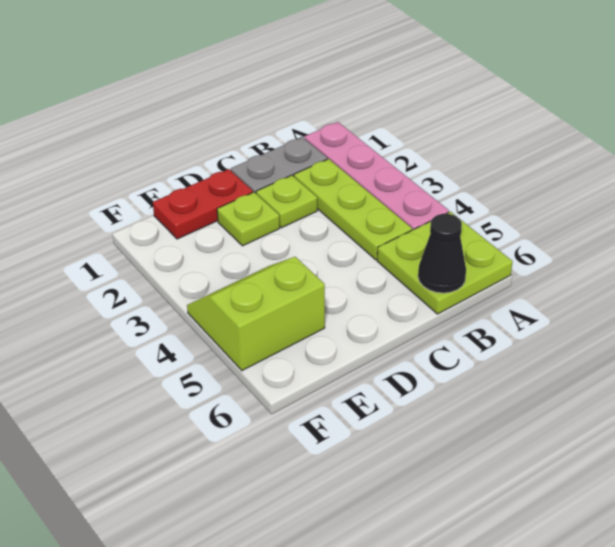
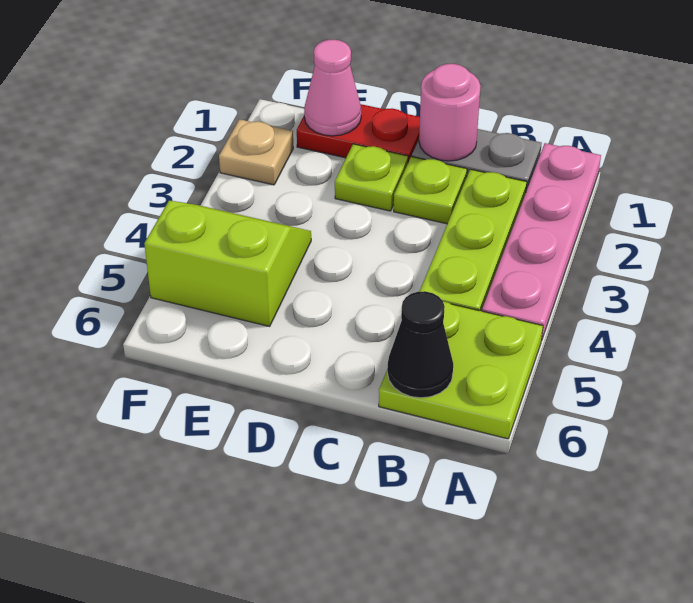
none -> pink 1x1 round brick [419,64,481,161]
none -> pink 1x1 cone [304,40,361,136]
none -> tan 1x1 plate [219,119,293,185]

